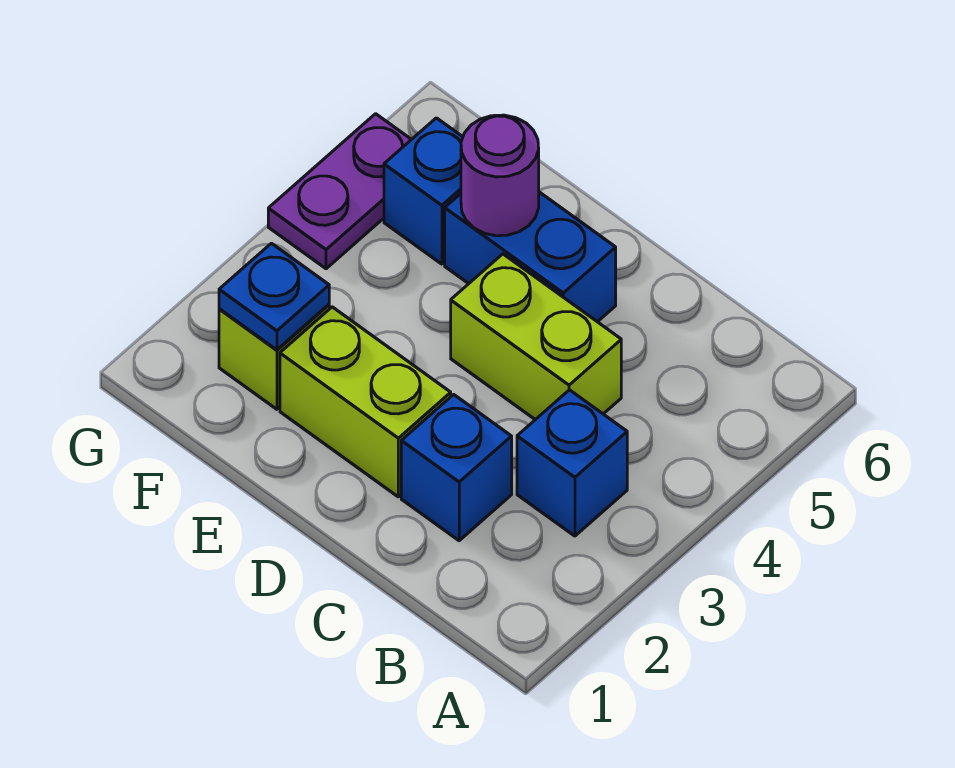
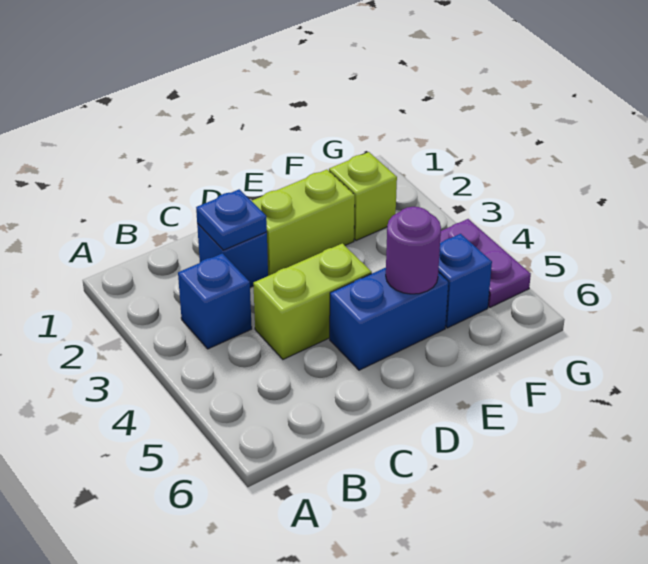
blue 1x1 plate [219,243,329,350] -> blue 1x1 plate moved to [196,189,267,250]

